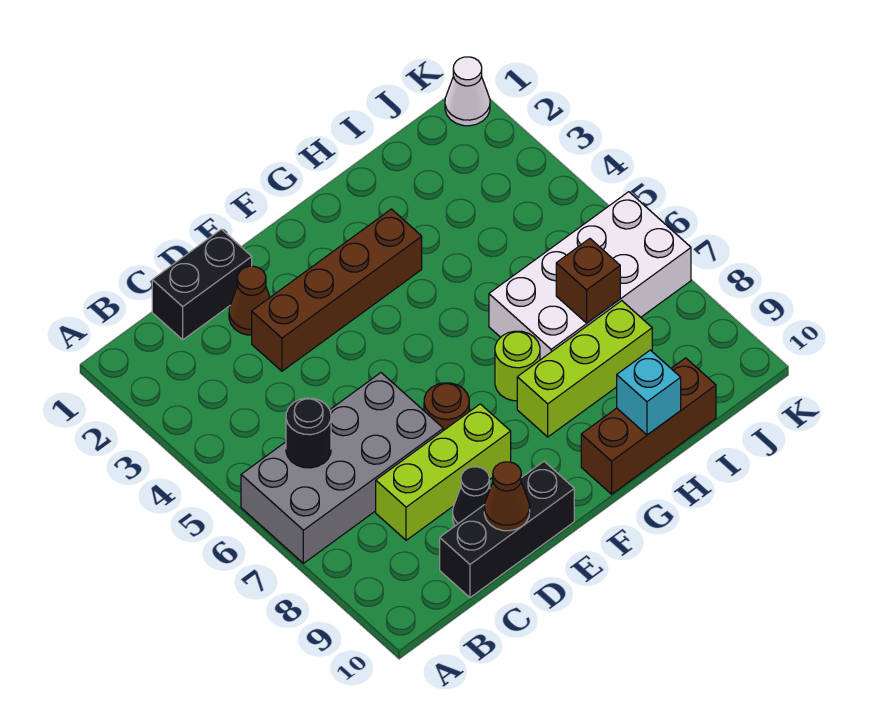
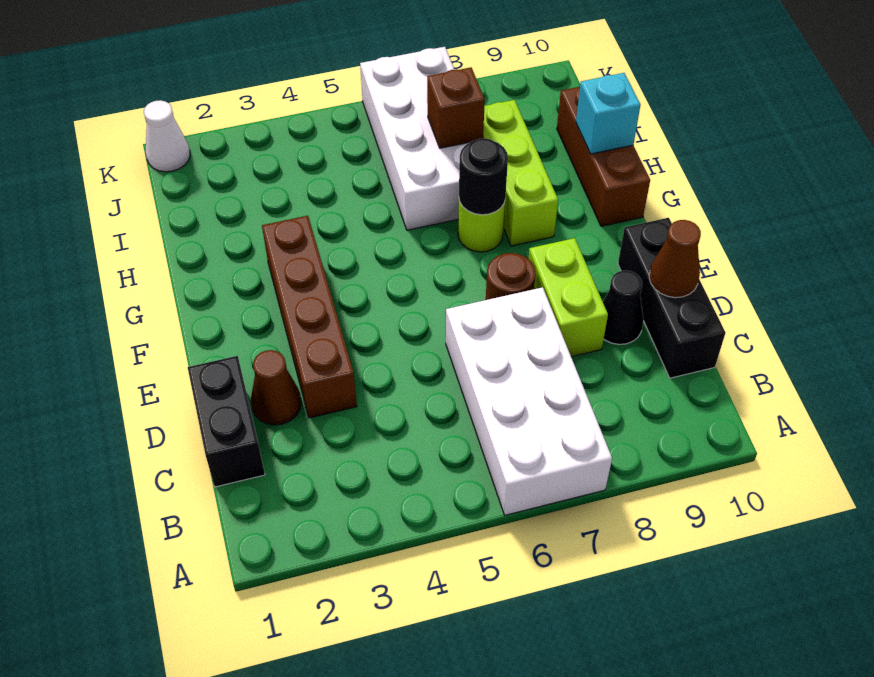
grey 2x4 brick [241,373,443,563] -> white 2x4 brick [446,287,612,515]
black 1x1 round brick [286,398,331,468] -> black 1x1 round brick moved to [459,138,508,215]
lime 1x3 brick [376,404,511,540] -> lime 1x2 brick [529,238,608,357]

